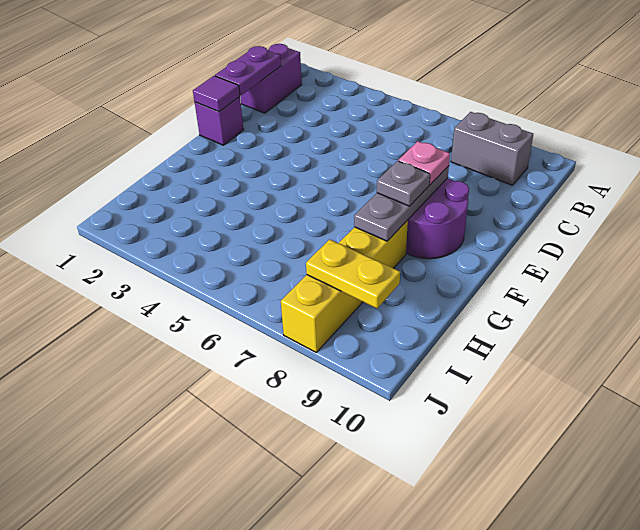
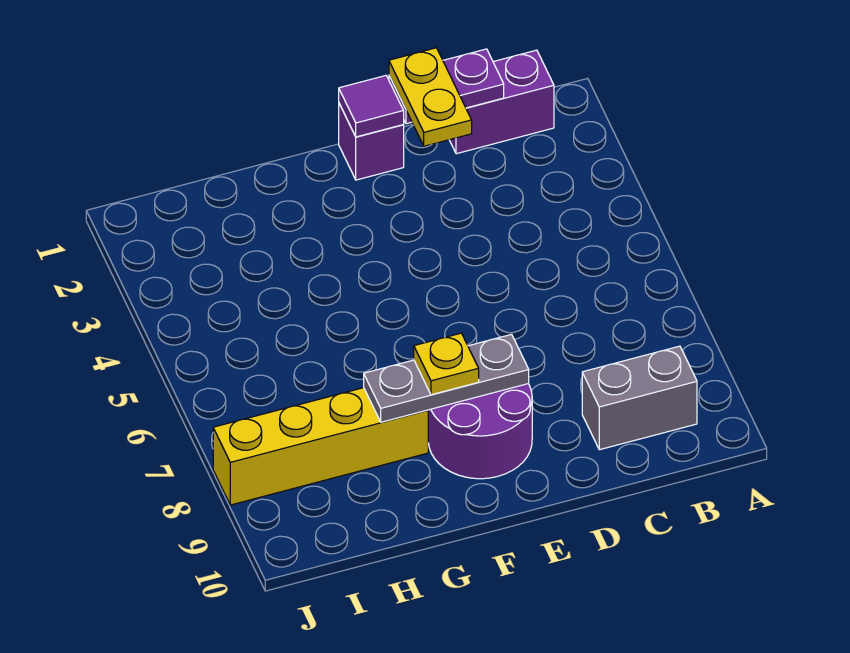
grey 1x2 brick [451,112,533,185] -> grey 1x2 brick turned to [582,346,697,450]
pink 1x1 plate [398,141,450,185] -> none
grey 1x1 plate [377,161,430,206] -> yellow 1x1 plate [414,333,479,395]
yellow 1x2 plate [306,239,400,308] -> yellow 1x2 plate moved to [389,48,472,146]

